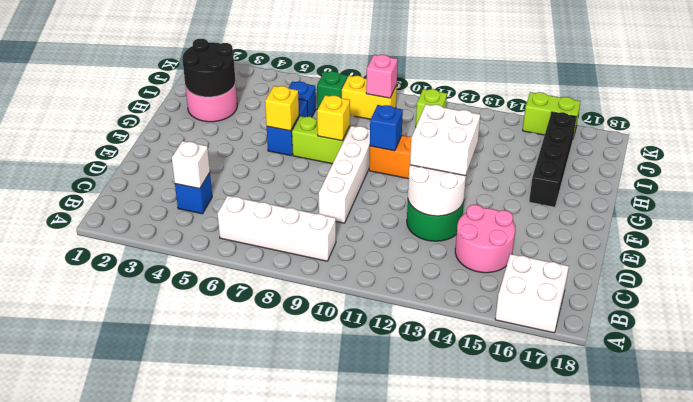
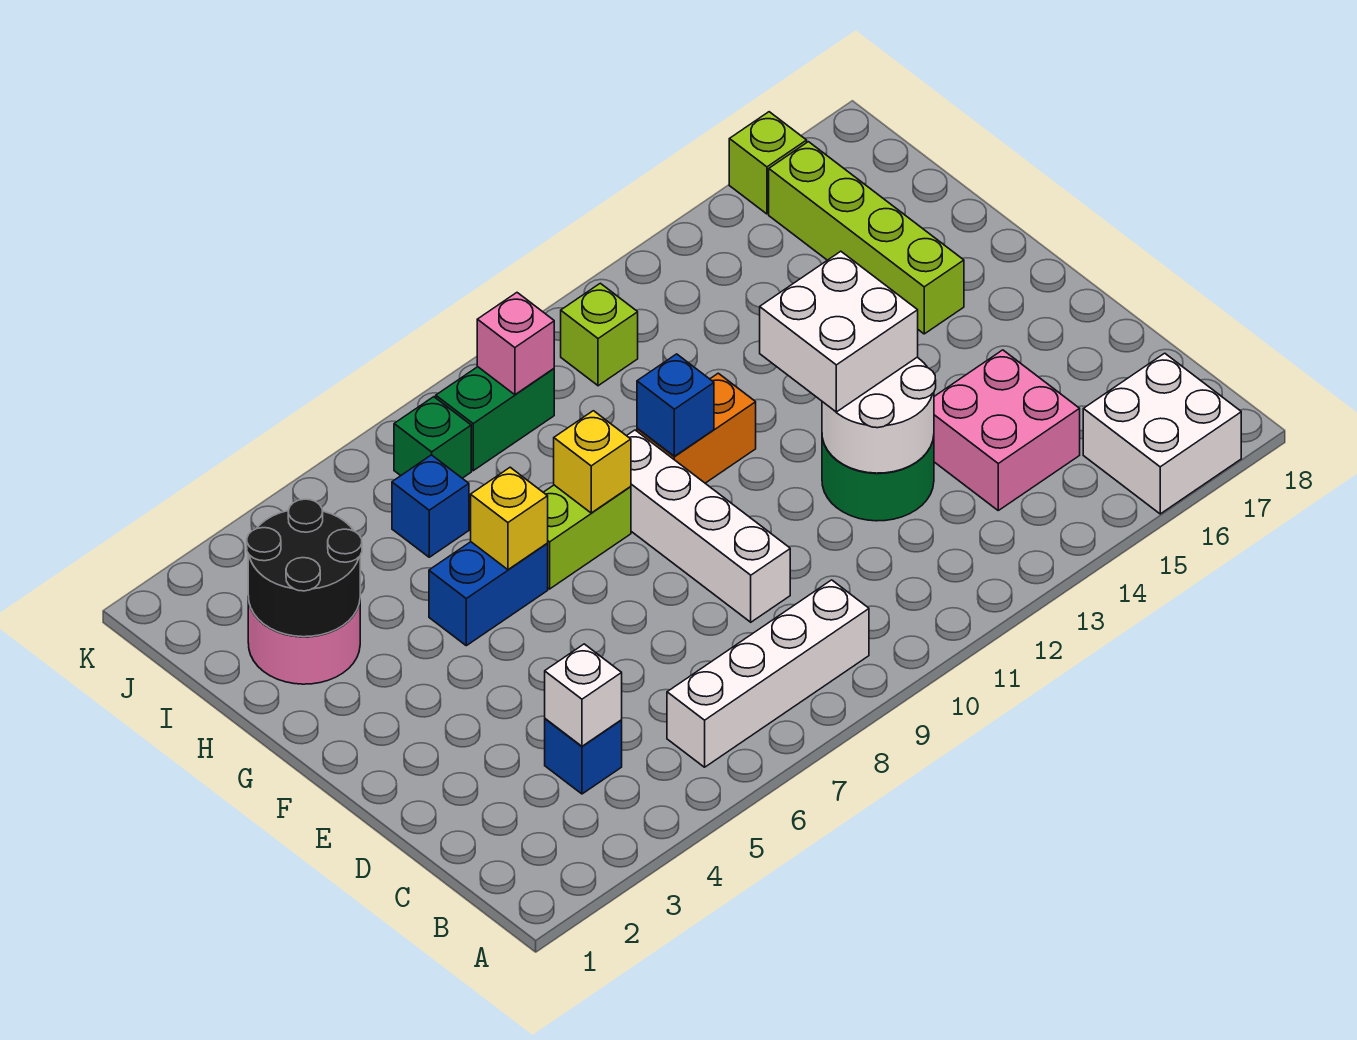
pink 2x2 round brick [455,205,515,273] -> pink 2x2 brick [934,350,1080,510]
blue 1x2 brick [267,99,308,156] -> blue 1x2 brick turned to [429,542,548,646]
black 1x4 brick [529,112,577,207] -> lime 1x4 brick [769,142,964,334]
yellow 1x2 brick [342,76,397,119] -> green 1x2 brick [436,367,554,471]
lime 1x2 brick [523,92,581,138] -> lime 1x1 brick [729,112,807,214]

